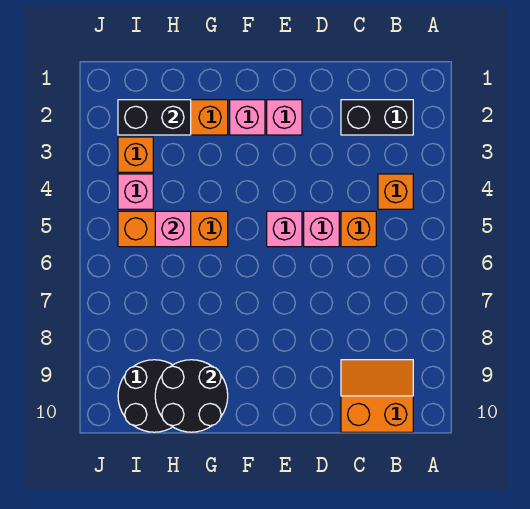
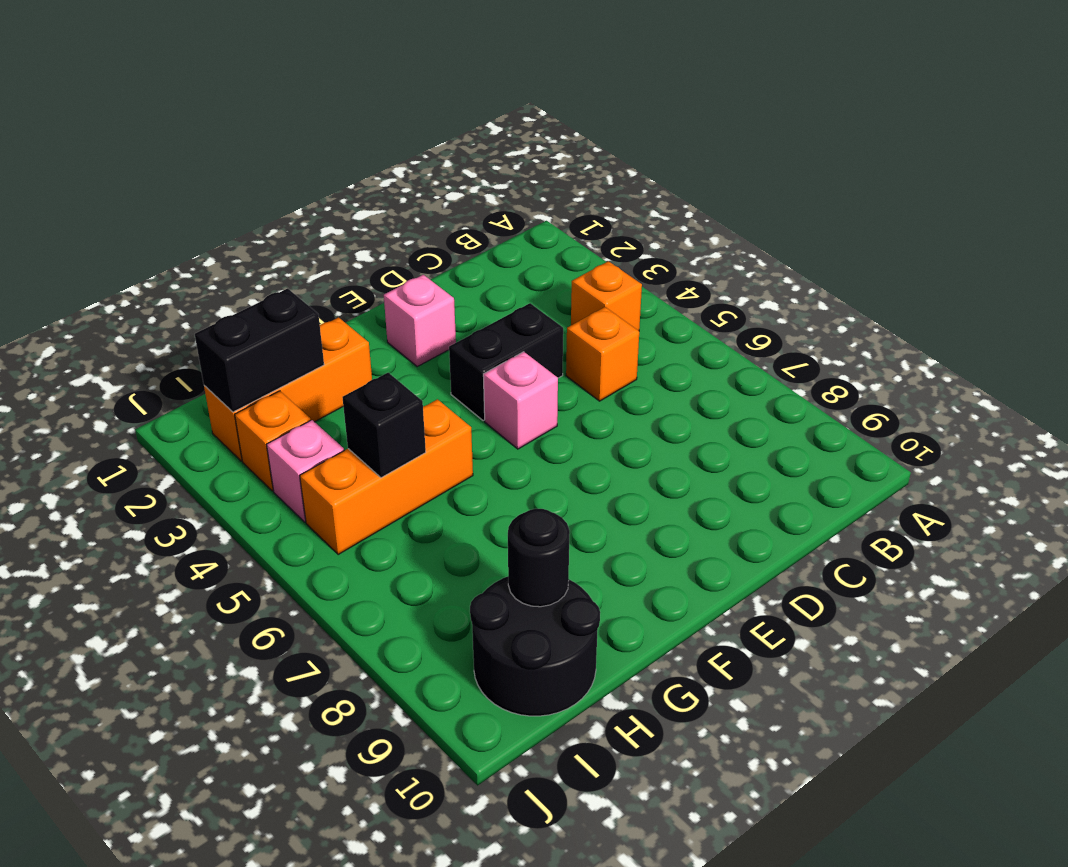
black 1x2 brick [341,100,413,135] -> black 1x2 brick moved to [449,303,563,421]
orange 2x2 slope [341,360,413,432] -> none
pink 1x1 brick [304,211,339,247] -> none
pink 1x1 brick [230,100,265,135] -> none
black 2x2 round brick [155,360,228,432] -> black 1x1 round brick [508,509,570,607]
pink 1x1 brick [155,211,191,247] -> black 1x1 brick [342,373,426,478]

